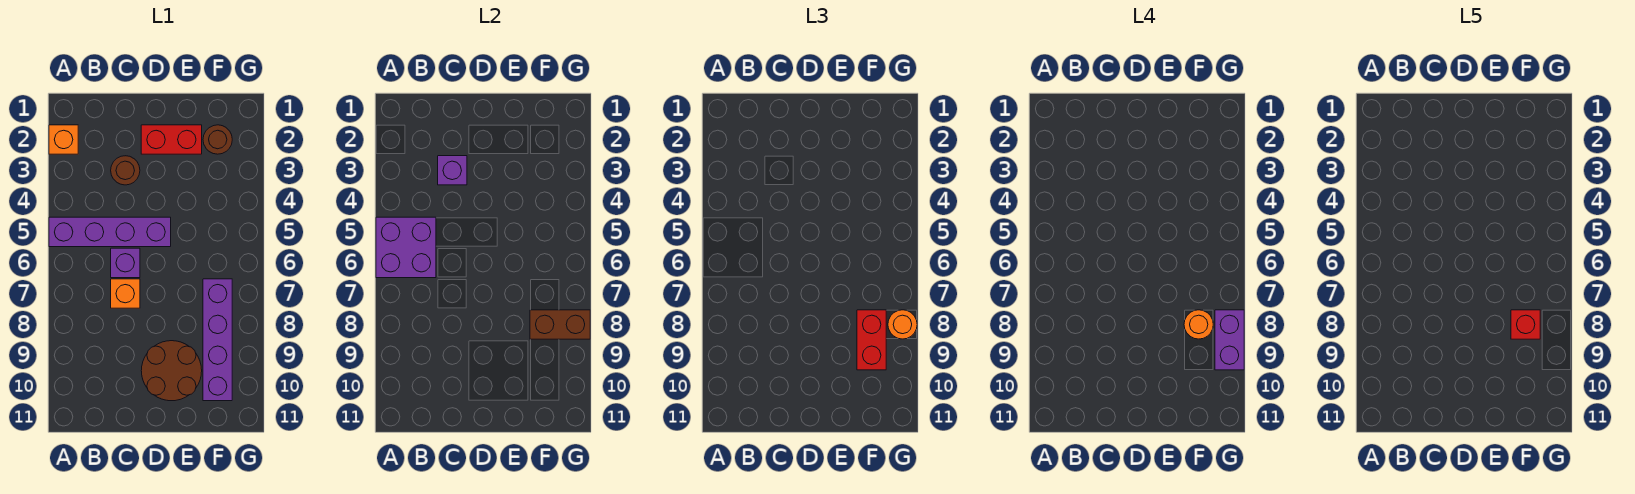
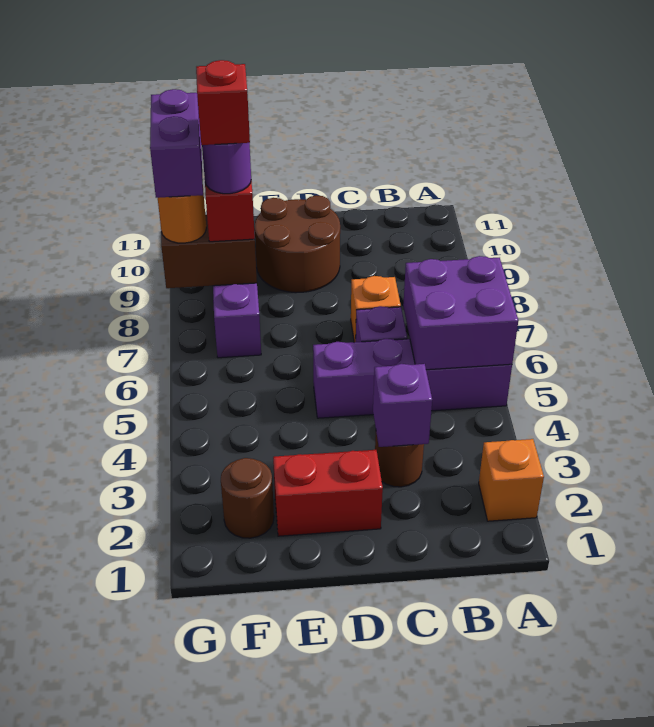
orange 1x1 round brick [1184,310,1213,339] -> purple 1x1 round brick [202,143,251,194]

